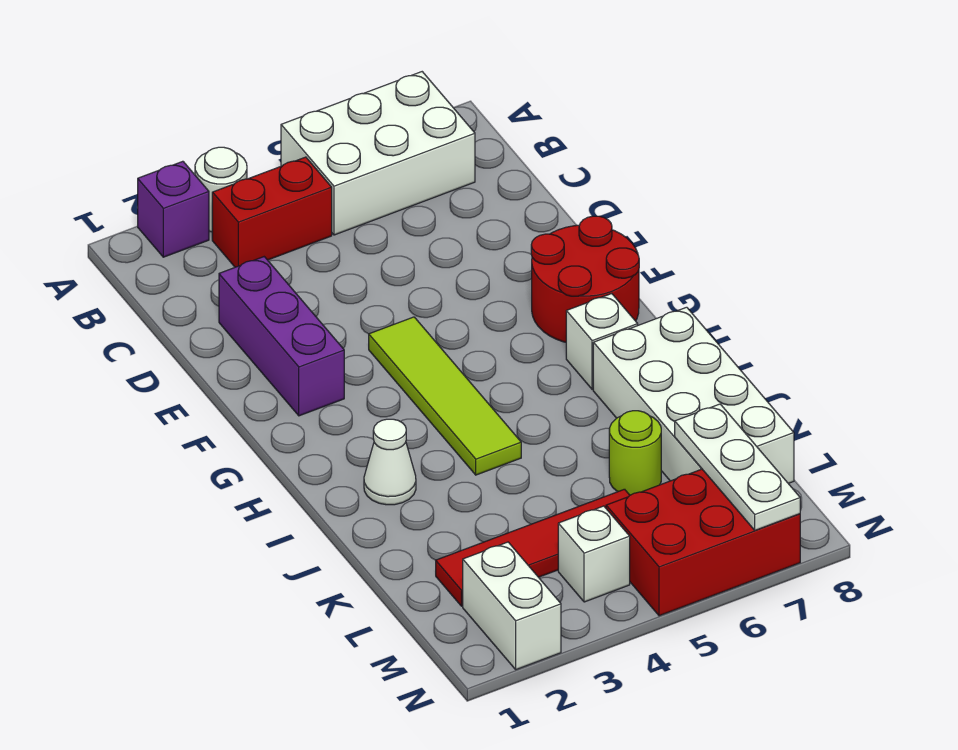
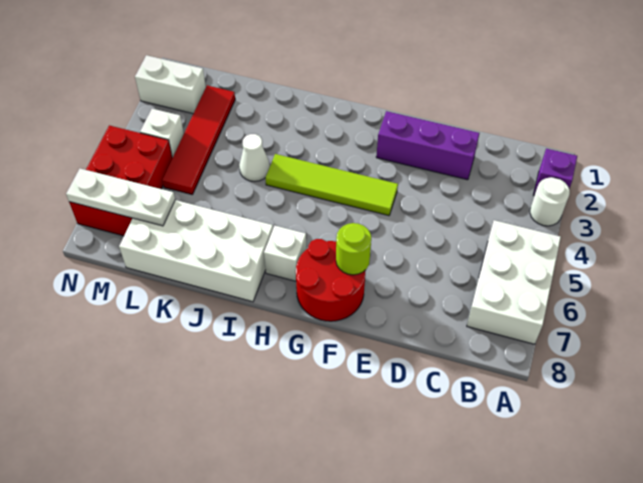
red 1x2 brick [212,157,332,267] -> none
white 1x1 cone [364,419,416,505] -> white 1x1 cone moved to [239,134,270,181]
lime 1x1 round brick [609,411,661,495] -> lime 1x1 round brick moved to [336,223,371,275]

